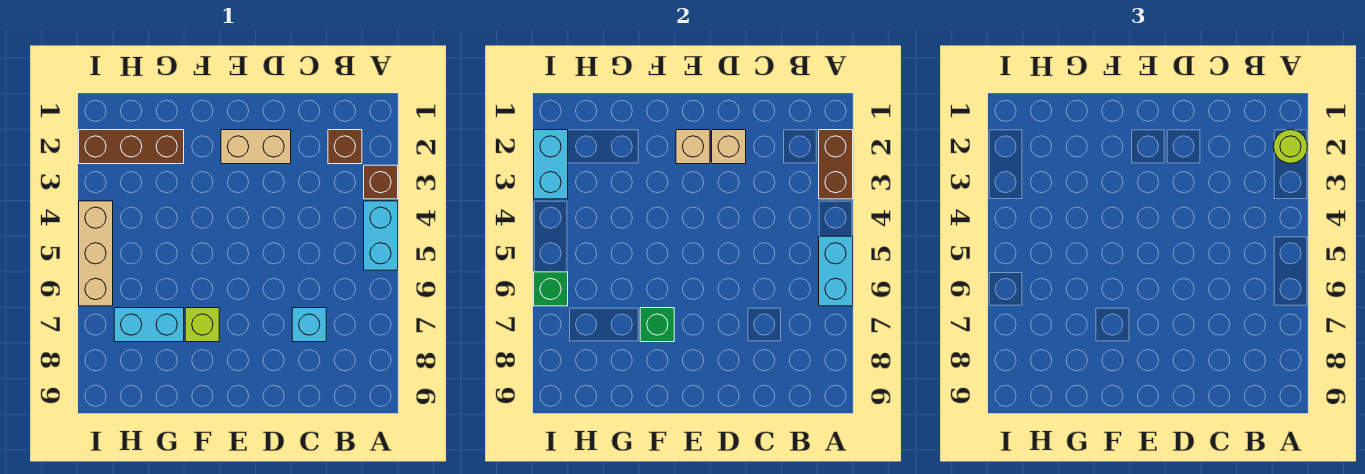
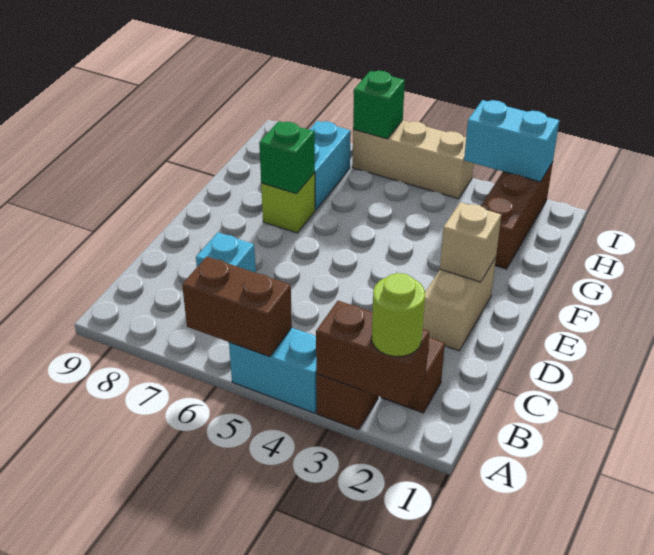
cyan 1x2 brick [819,236,853,306] -> brown 1x2 brick [182,257,292,357]
tan 1x1 brick [712,130,746,164] -> none

